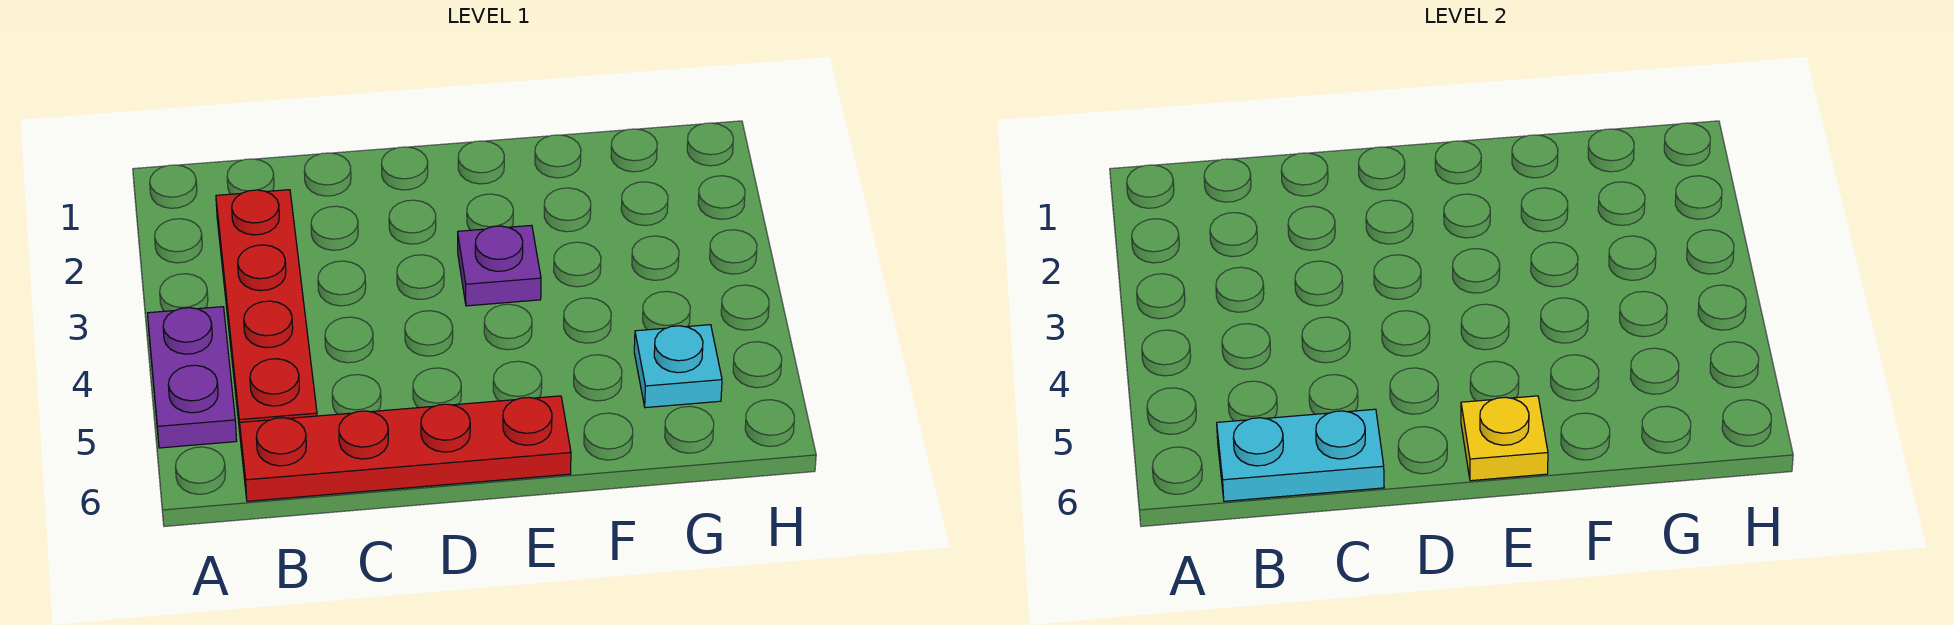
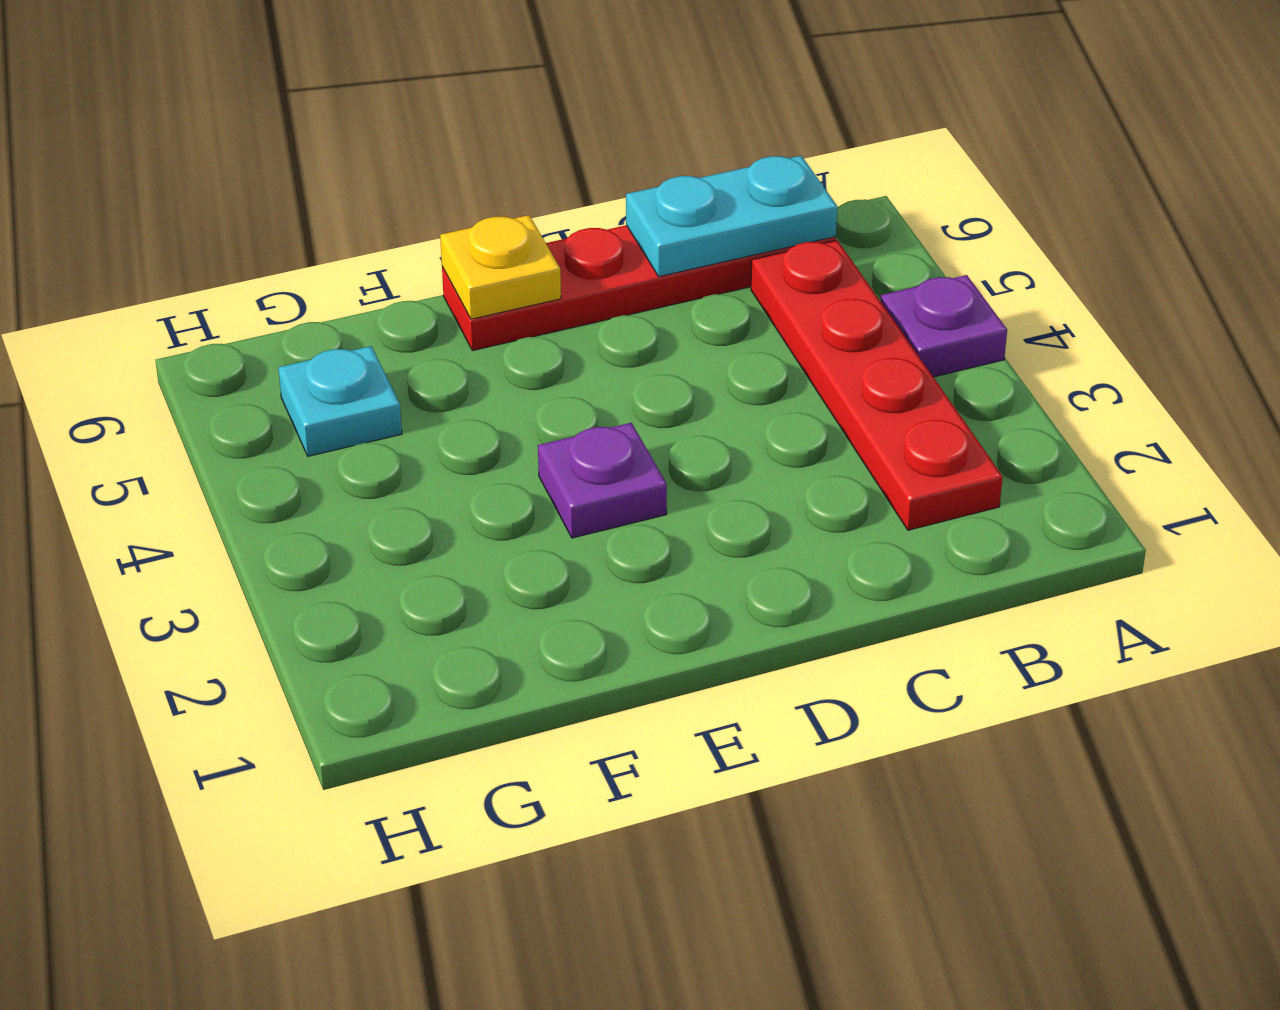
purple 1x2 plate [147,307,237,448] -> purple 1x1 plate [881,275,1007,377]

